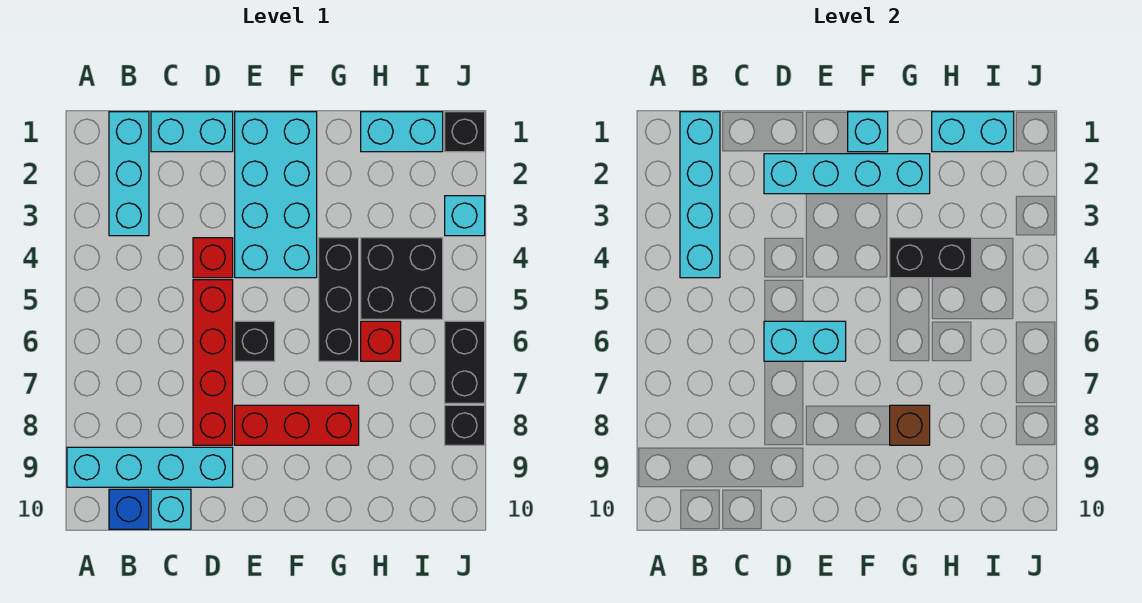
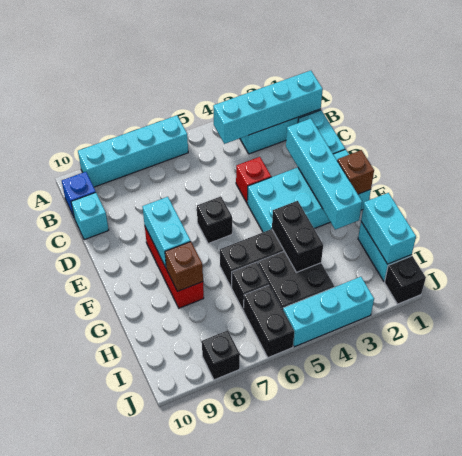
cyan 1x4 brick [67,447,233,487] -> cyan 1x4 brick turned to [78,115,188,187]
red 1x4 brick [193,280,233,445] -> none
cyan 1x2 brick [764,321,846,361] -> cyan 1x2 brick moved to [142,197,191,267]
cyan 1x1 brick [848,112,888,152] -> brown 1x1 brick [337,150,374,194]
red 1x1 brick [361,321,401,361] -> black 1x1 brick [232,262,269,310]
cyan 1x1 brick [445,196,485,236] -> cyan 1x3 brick [283,277,374,347]
black 1x2 brick [445,321,485,403] -> black 1x2 brick turned to [244,285,294,358]

